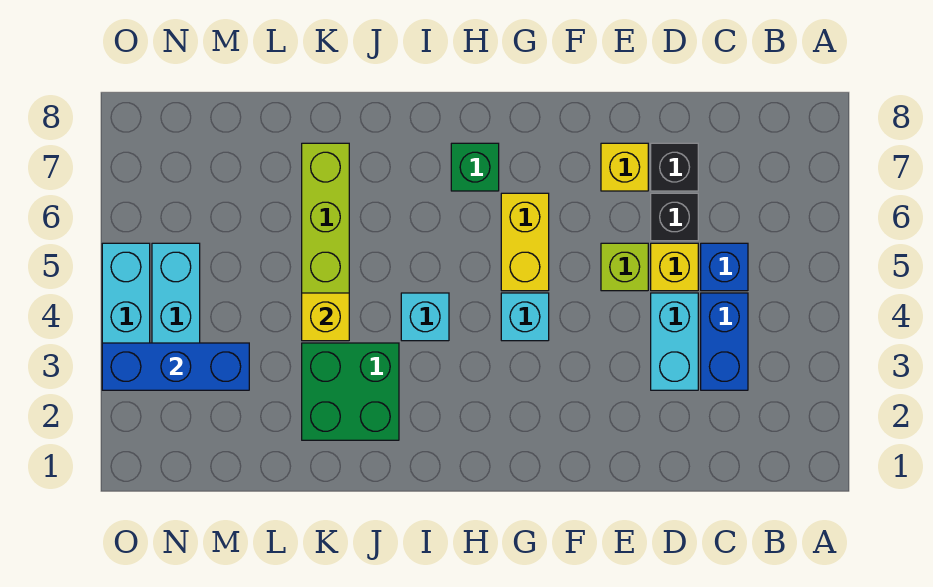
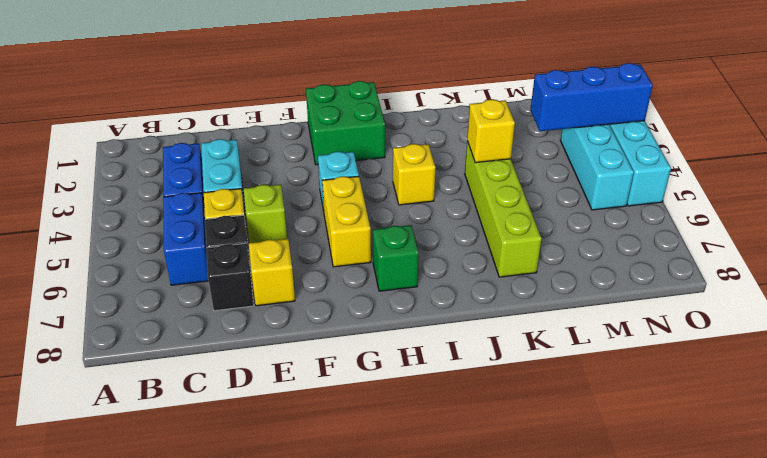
blue 1x1 brick [701,243,748,291] -> blue 1x2 brick [163,193,209,285]
cyan 1x1 brick [401,293,449,341] -> yellow 1x1 brick [393,144,436,205]
green 2x2 brick [302,343,399,440] -> green 2x2 brick moved to [306,81,385,165]

